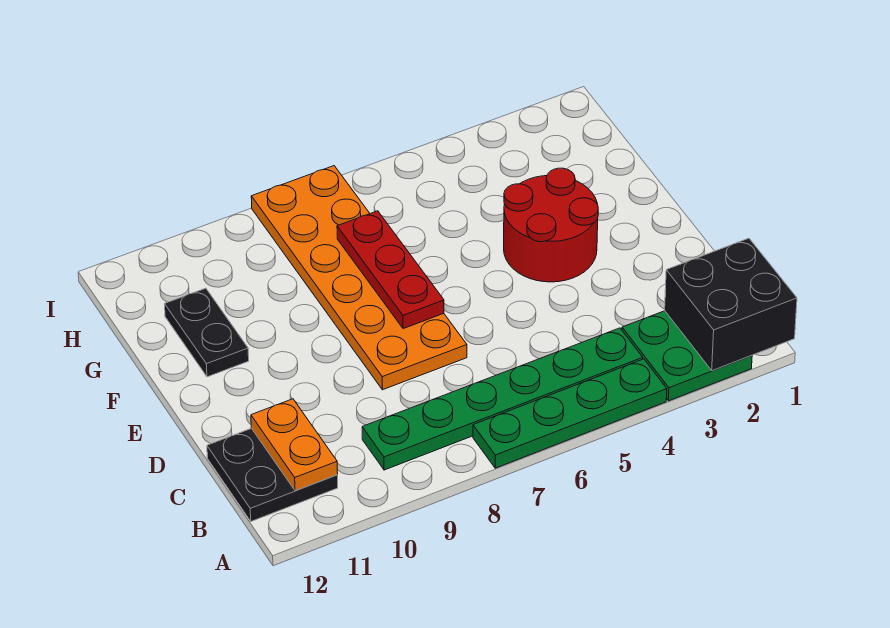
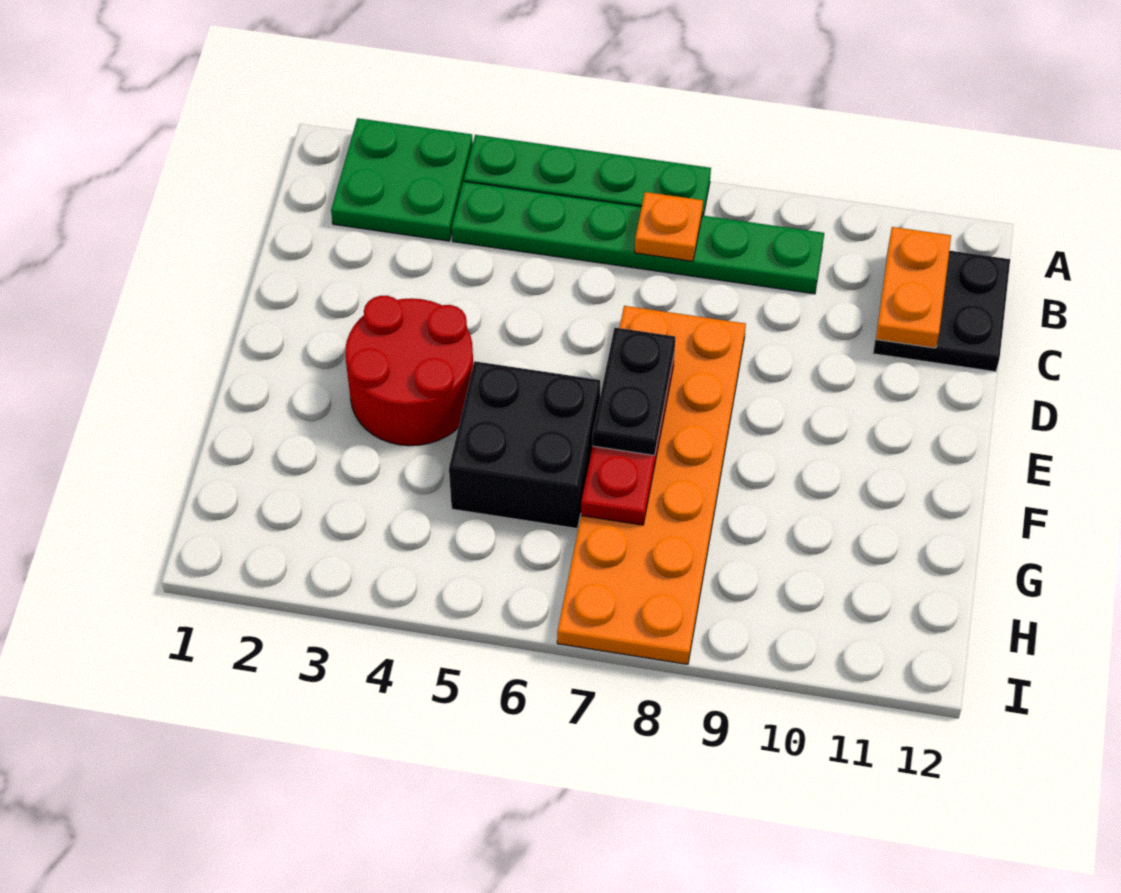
black 2x2 brick [665,238,797,371] -> black 2x2 brick moved to [449,361,600,529]
none -> orange 1x1 plate [635,192,703,261]
black 1x2 plate [165,288,249,377] -> black 1x2 plate moved to [593,328,675,455]

